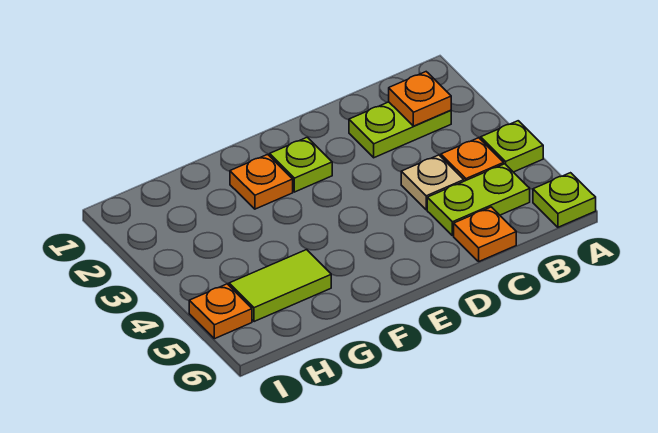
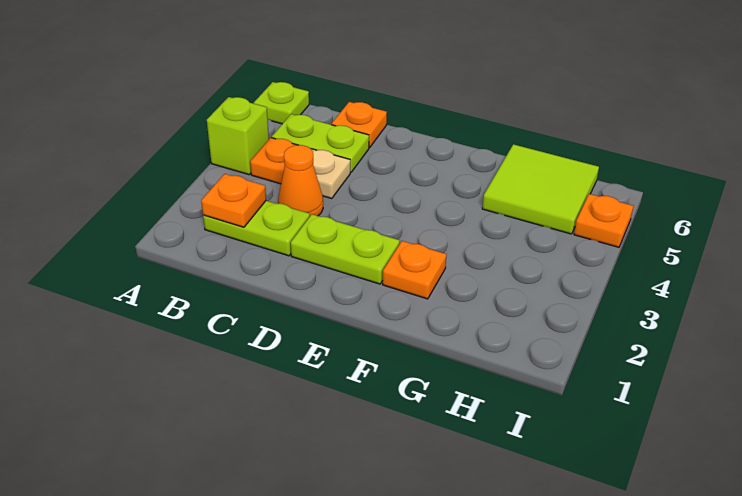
lime 1x1 plate [481,121,543,172] -> lime 1x1 brick [207,97,269,175]
none -> orange 1x1 cone [278,145,323,216]
lime 1x1 plate [270,137,332,192] -> lime 1x2 plate [291,214,400,284]
lime 1x2 tile [229,250,331,322] -> lime 2x2 tile [482,144,599,234]

